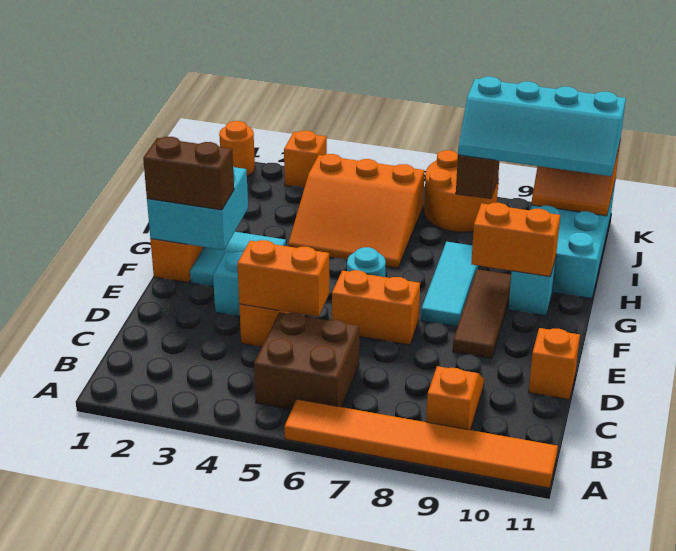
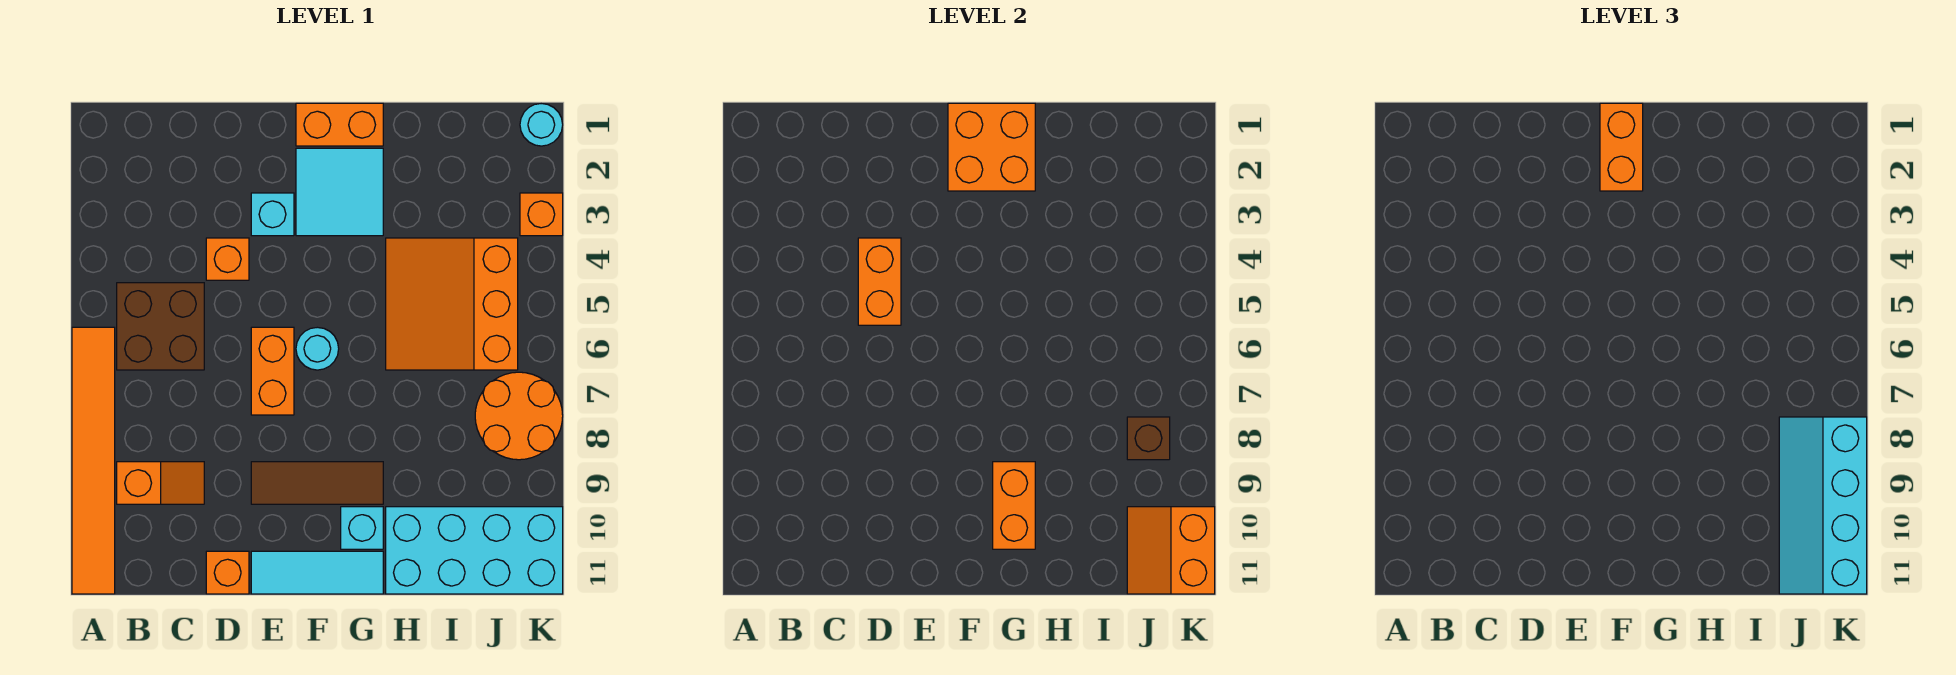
cyan 2x2 brick [147,167,248,250] -> orange 2x2 brick [948,103,1035,191]
brown 1x2 brick [143,137,234,210] -> orange 1x2 brick [1600,103,1643,191]
cyan 1x3 tile [421,242,479,327] -> cyan 1x3 tile moved to [251,551,383,594]
orange 1x1 round brick [219,121,255,176] -> cyan 1x1 round brick [520,104,563,146]

